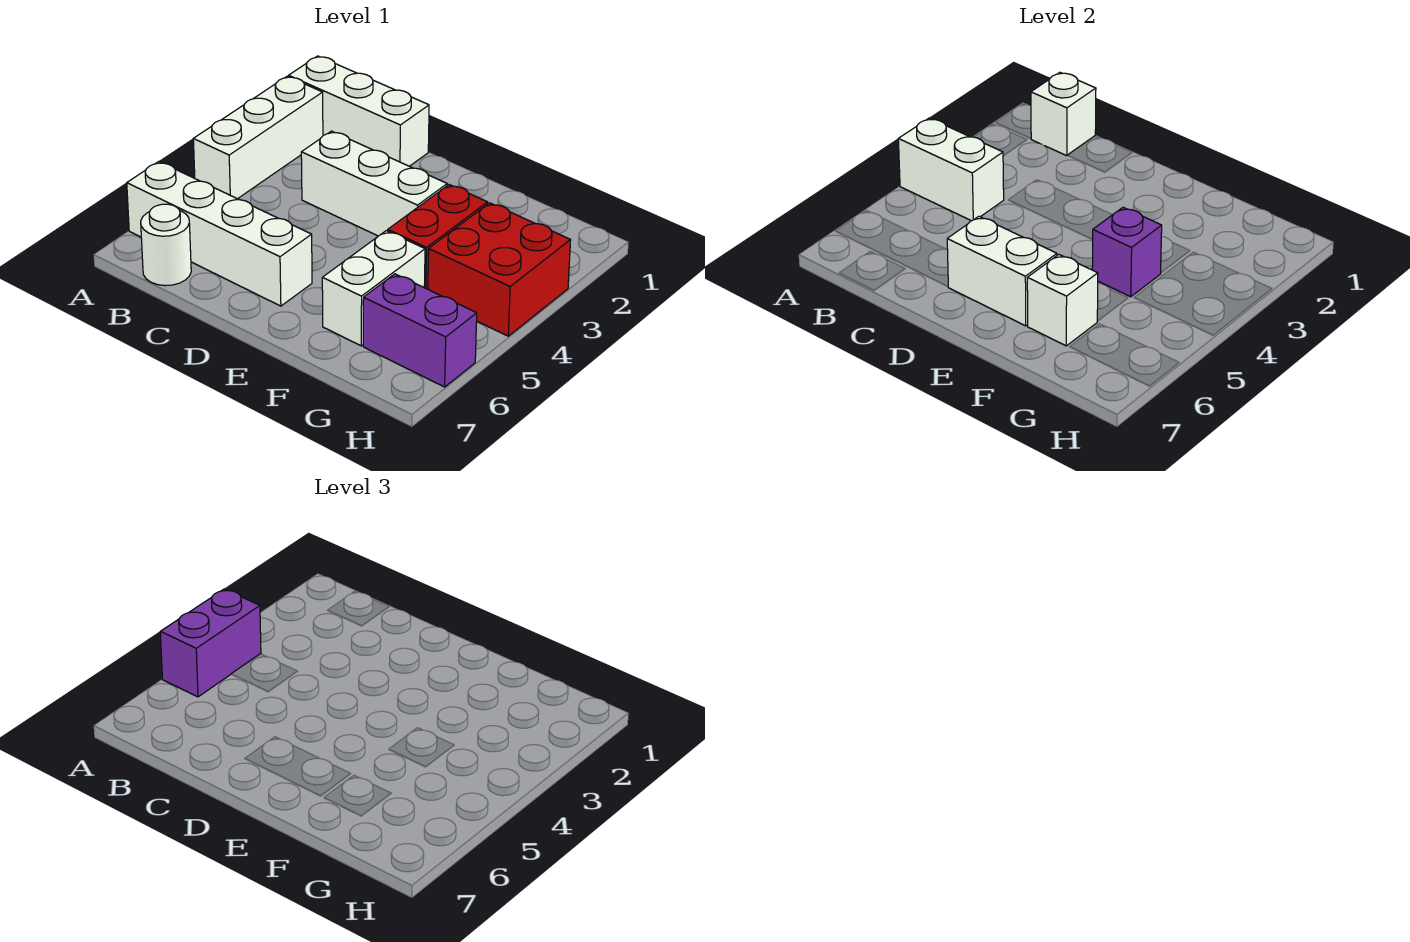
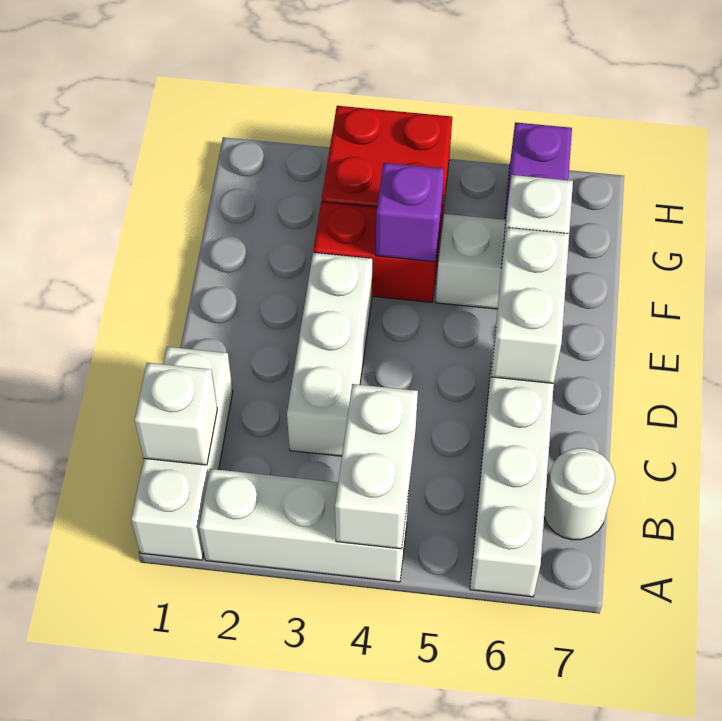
purple 1x2 brick [160,589,261,697] -> none

